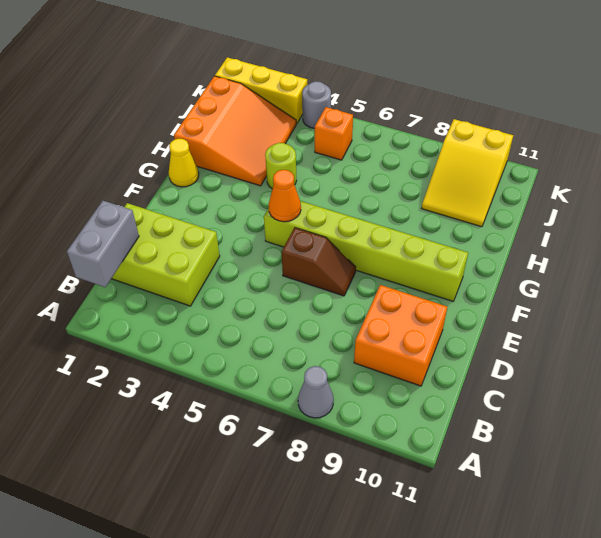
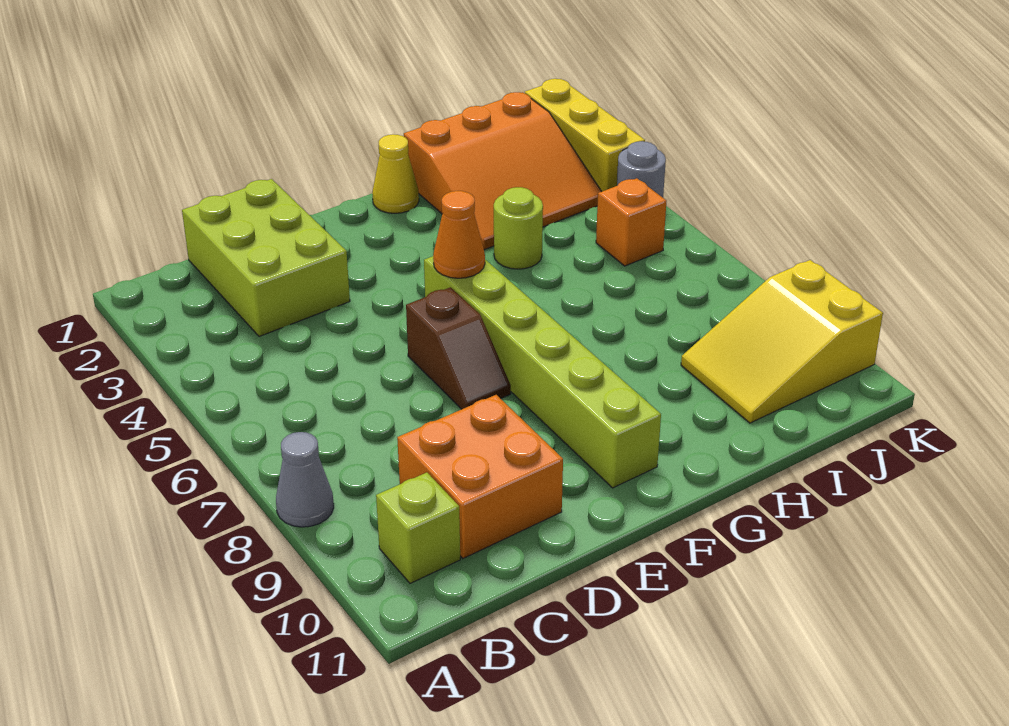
grey 1x2 brick [67,201,139,287] -> none
none -> lime 1x1 brick [376,473,460,583]

